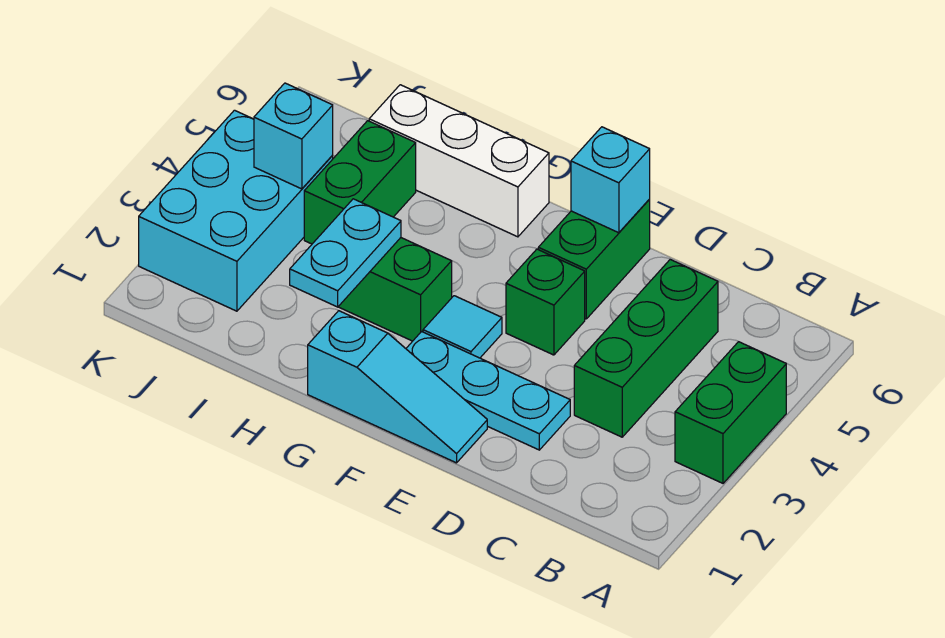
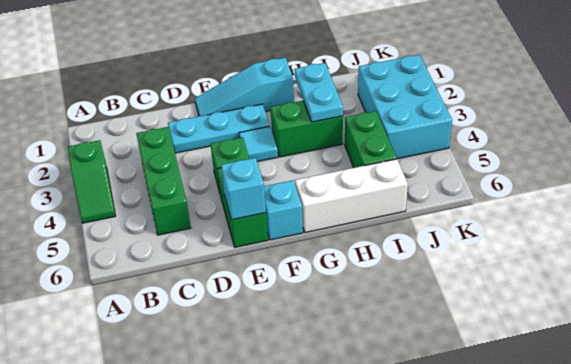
green 1x2 brick [675,342,786,483] -> green 1x2 slope [68,140,115,223]
cyan 1x1 brick [254,83,333,189] -> cyan 1x1 brick moved to [264,180,303,240]

